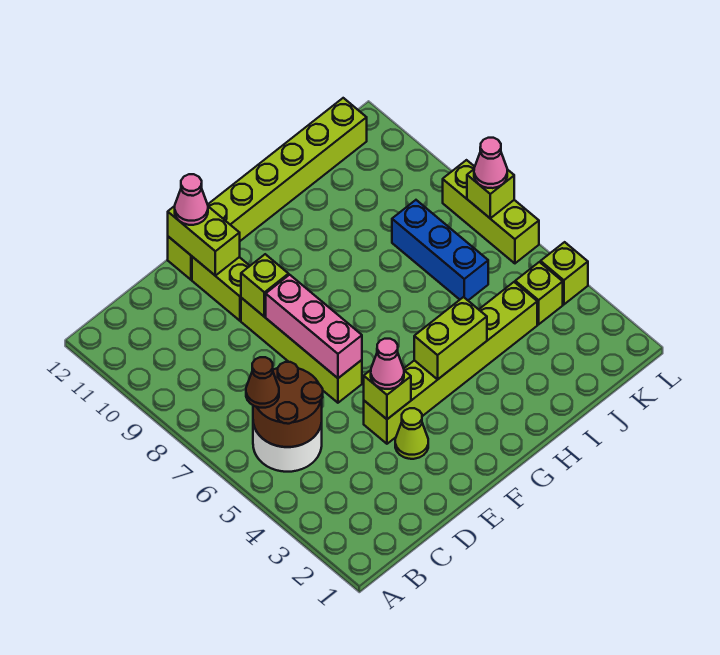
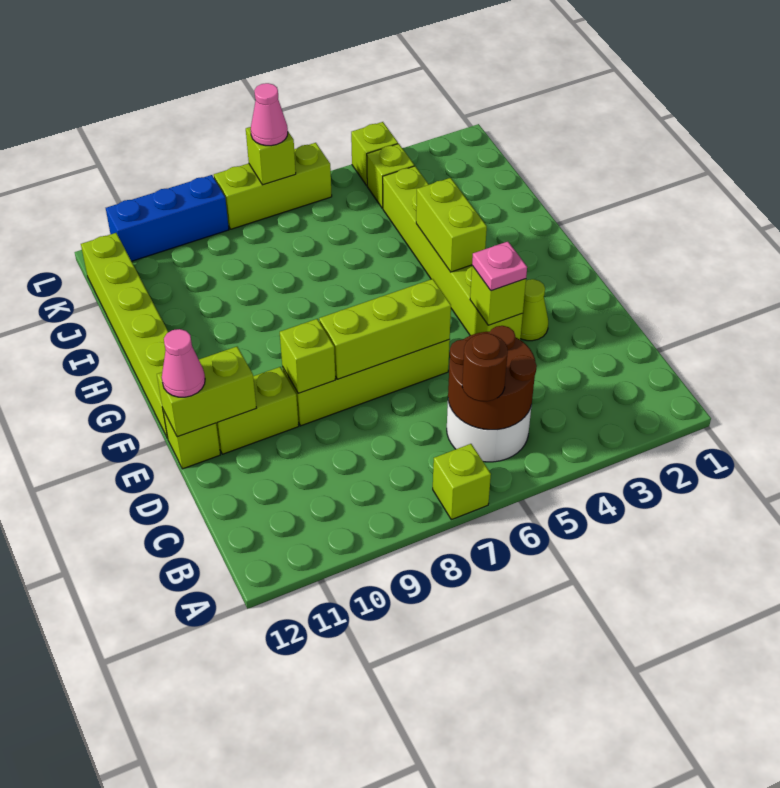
none -> lime 1x1 brick [433,444,491,520]
brown 1x1 cone [246,357,279,408] -> brown 1x1 round brick [462,333,508,401]
pink 1x1 cone [371,339,404,389] -> pink 1x1 plate [472,242,527,291]
pink 1x3 brick [266,275,362,378] -> lime 1x3 brick [319,279,451,379]
blue 1x3 brick [392,200,488,300] -> blue 1x3 brick moved to [106,175,229,261]

